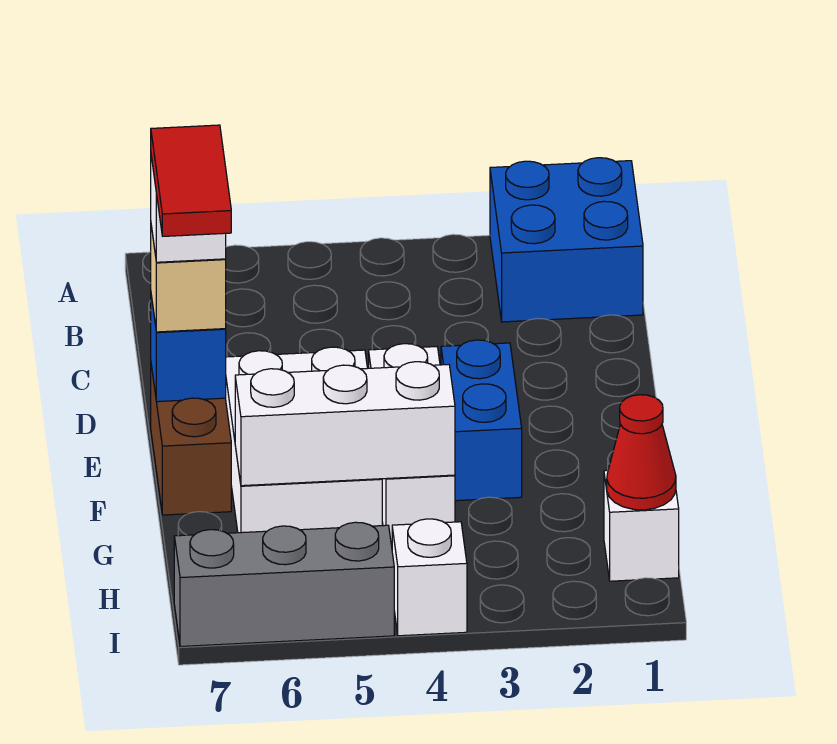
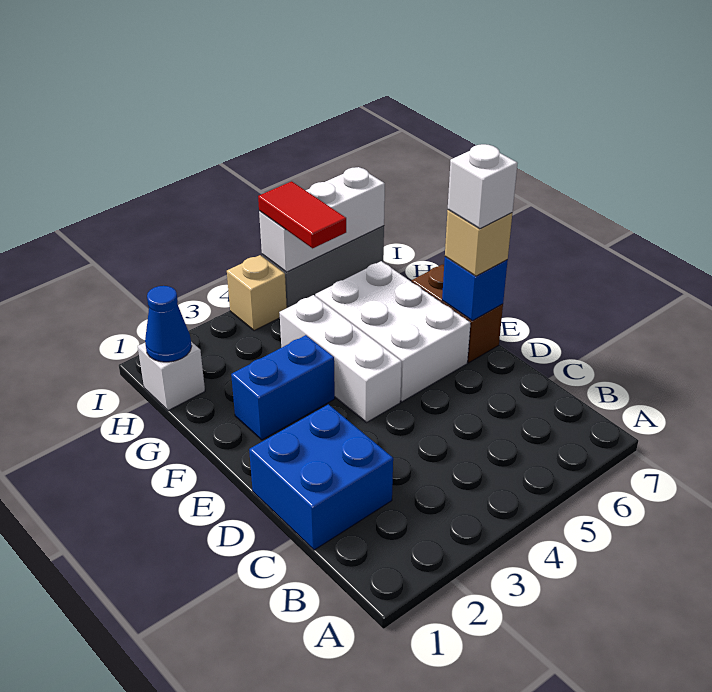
blue 2x2 brick [490,158,643,322] -> blue 2x2 brick moved to [249,404,393,550]
blue 1x2 brick [441,340,522,501] -> blue 1x2 brick turned to [231,335,335,440]
red 1x2 tile [151,125,231,236] -> red 1x2 tile moved to [258,181,346,248]
white 1x3 brick [235,362,455,486] -> white 1x3 brick moved to [259,167,385,272]
red 1x1 cone [607,395,676,510] -> blue 1x1 cone [145,286,192,362]
white 1x1 brick [392,519,467,636] -> tan 1x1 brick [227,255,287,331]

